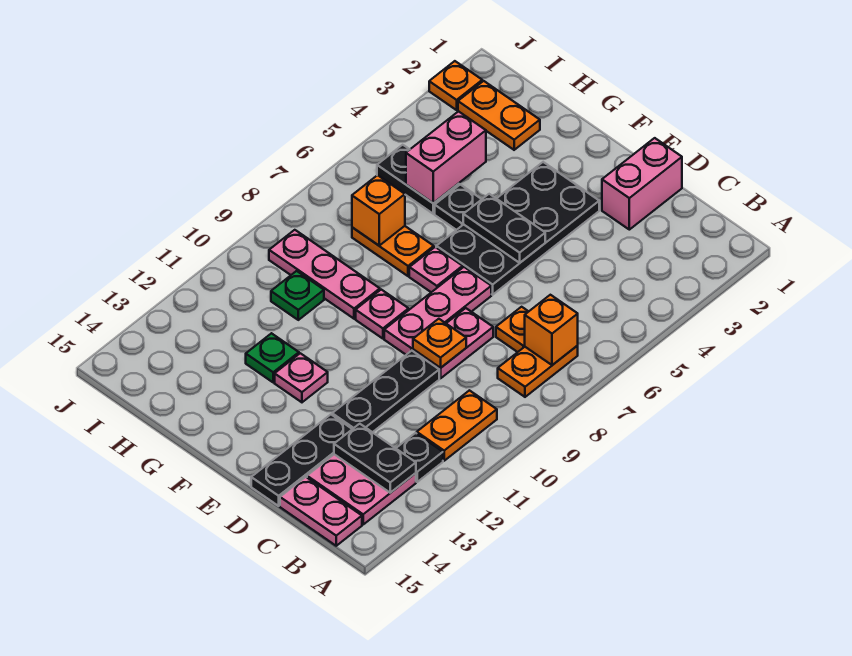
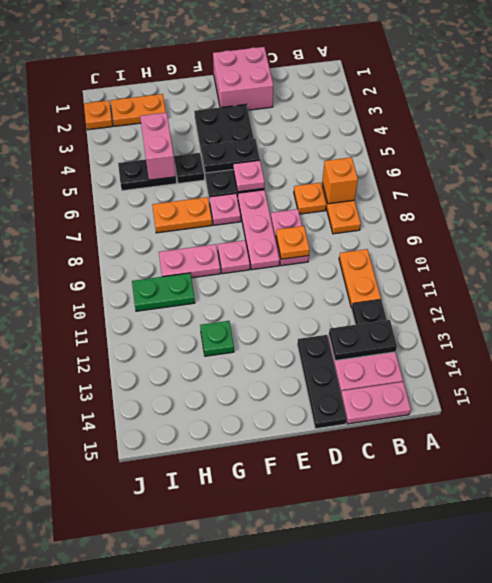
pink 1x2 brick [602,138,682,230] -> pink 2x2 brick [213,47,273,110]
black 1x3 plate [332,351,439,432] -> none
pink 1x1 plate [275,353,328,402] -> pink 1x1 plate moved to [233,160,265,192]
pink 1x3 plate [269,230,380,319] -> pink 1x2 plate [159,244,221,278]
orange 1x1 brick [352,175,405,245] -> none
green 1x1 plate [271,271,324,320] -> green 1x2 plate [132,273,195,311]

